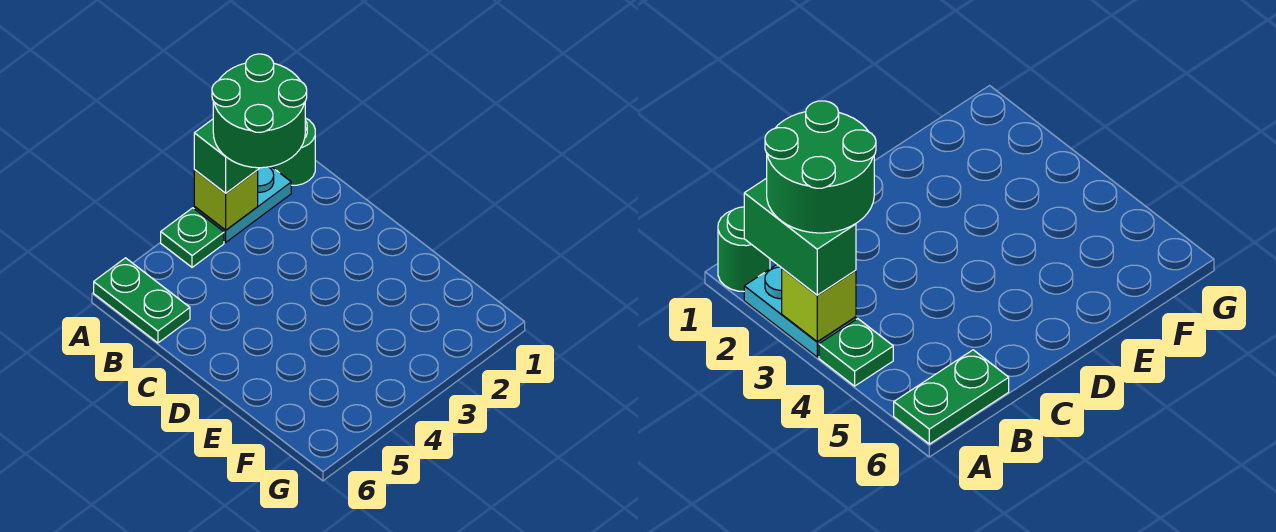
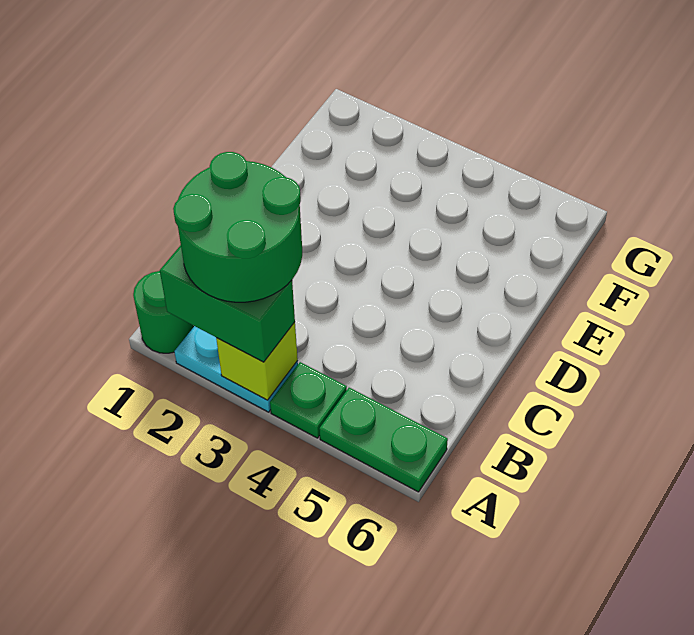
green 1x2 plate [94,258,190,343] -> green 1x2 plate turned to [319,388,448,492]

